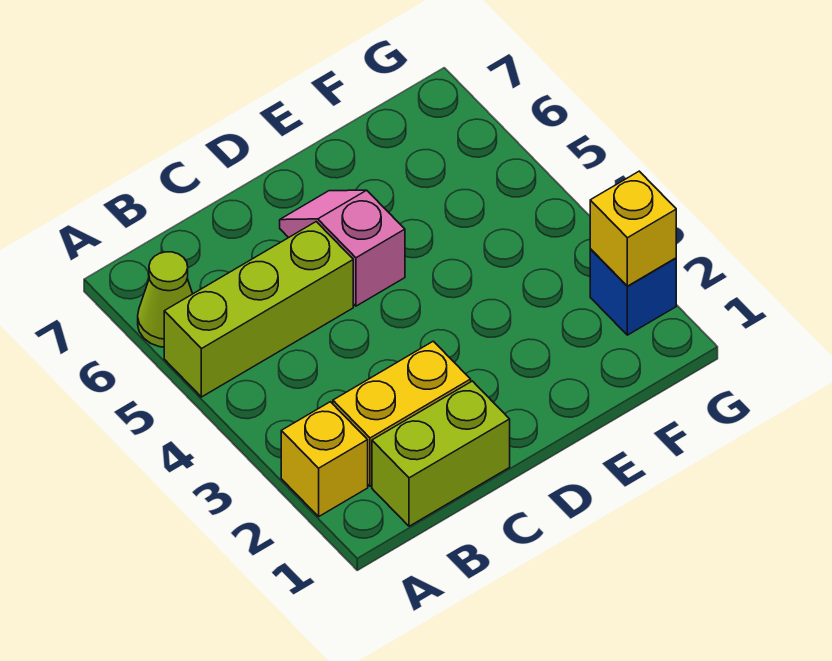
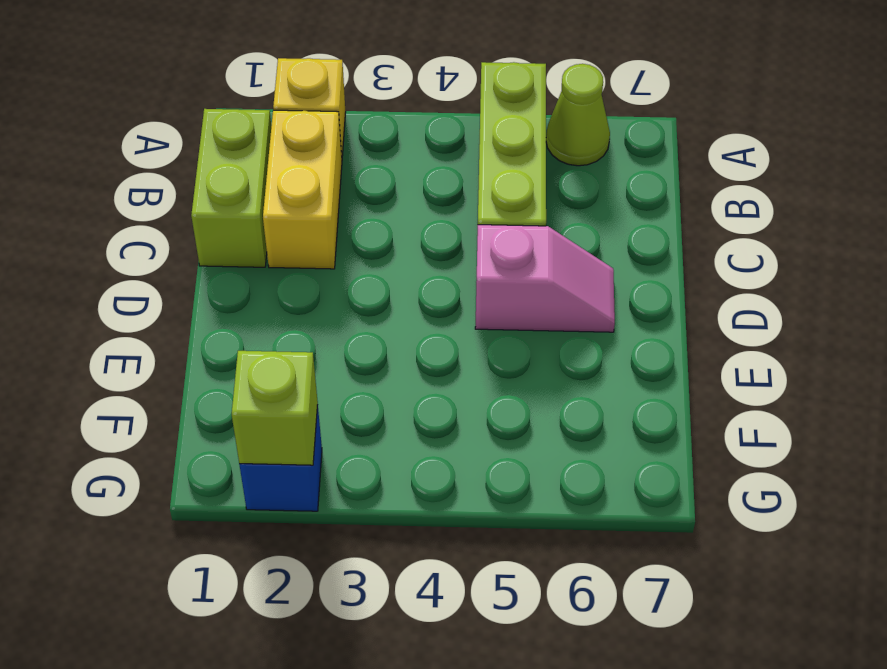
yellow 1x1 brick [590,171,676,286] -> lime 1x1 brick [232,351,318,465]

